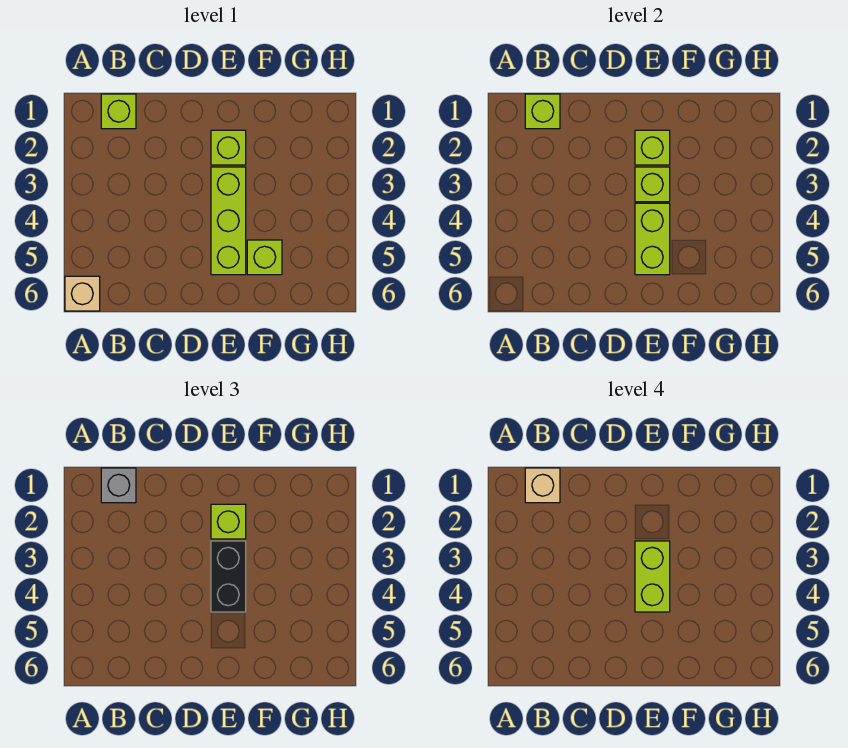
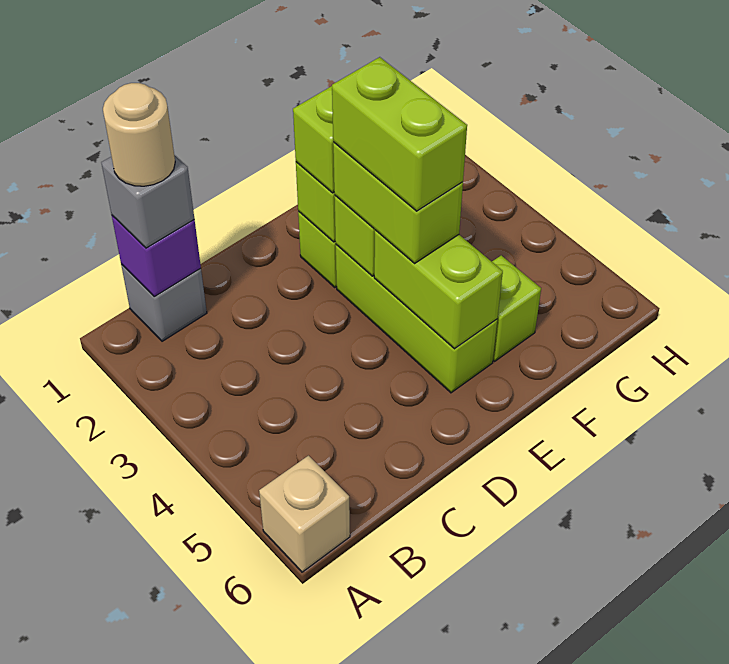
lime 1x1 brick [101,94,136,129] -> grey 1x1 brick [121,264,207,341]
lime 1x1 brick [525,94,560,129] -> purple 1x1 brick [112,216,201,296]
tan 1x1 brick [525,468,560,503] -> tan 1x1 round brick [103,83,175,186]
black 1x2 brick [211,541,246,612] -> lime 1x2 brick [333,142,463,263]

